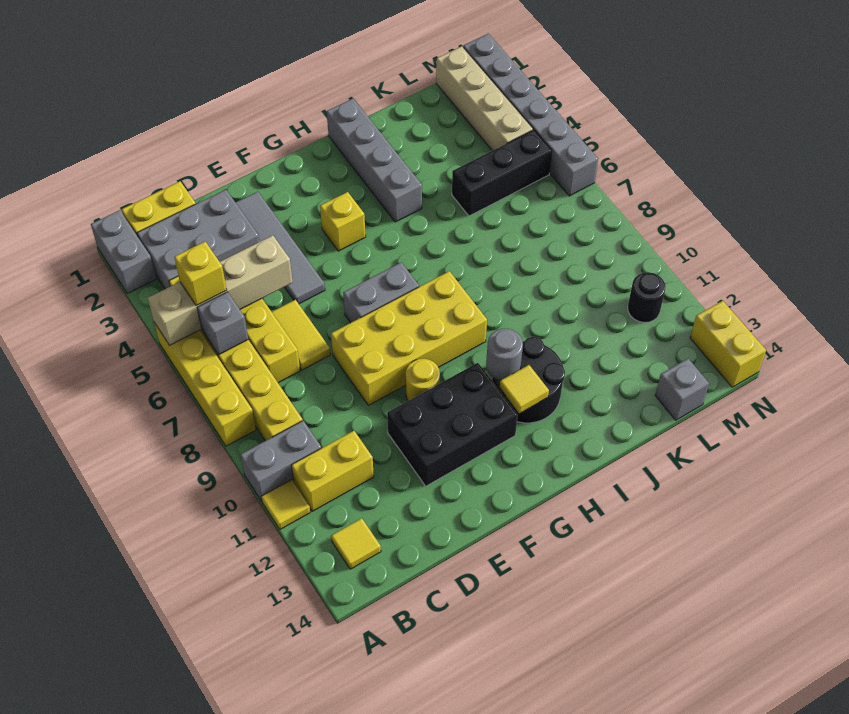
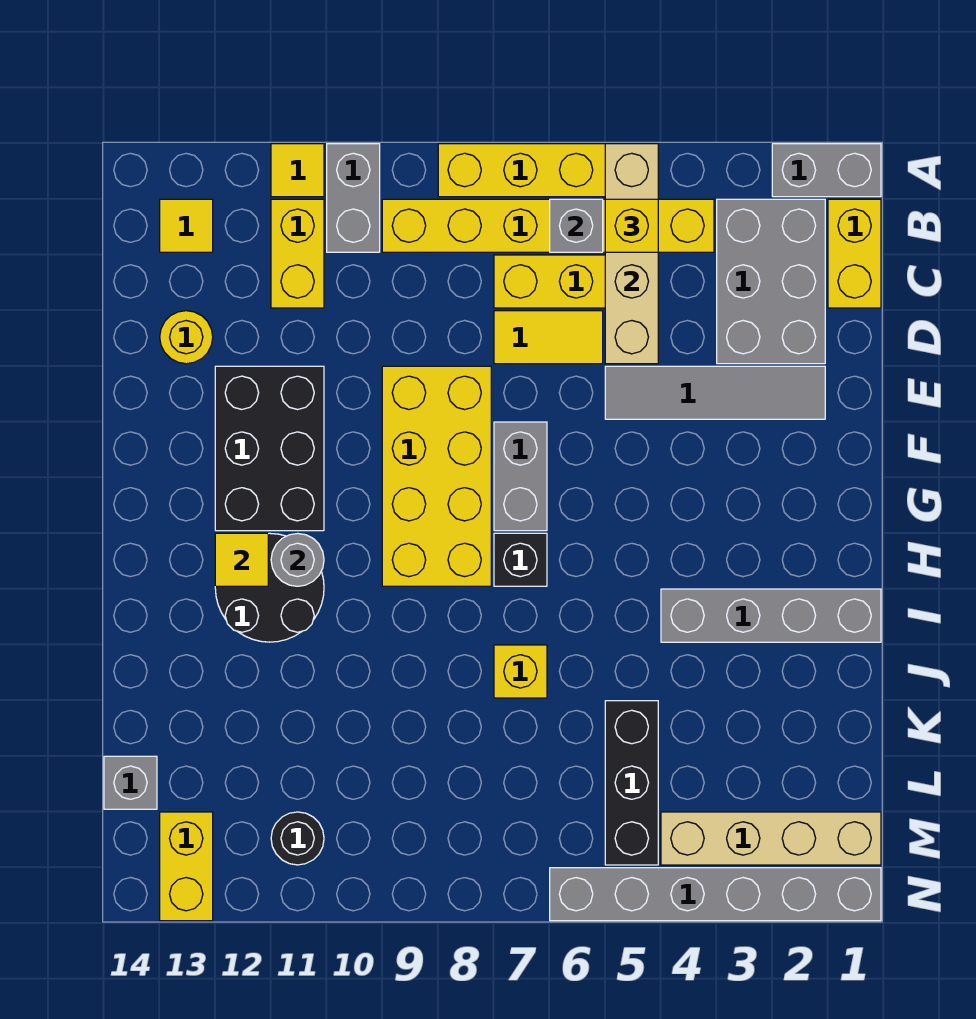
yellow 1x1 round brick [406,359,440,401] -> yellow 1x1 round brick moved to [160,311,213,364]
yellow 1x1 brick [320,192,366,251] -> yellow 1x1 brick moved to [494,645,547,698]
none -> black 1x1 brick [494,533,547,586]
yellow 1x2 brick [690,301,766,387] -> yellow 1x2 brick turned to [160,812,213,921]

